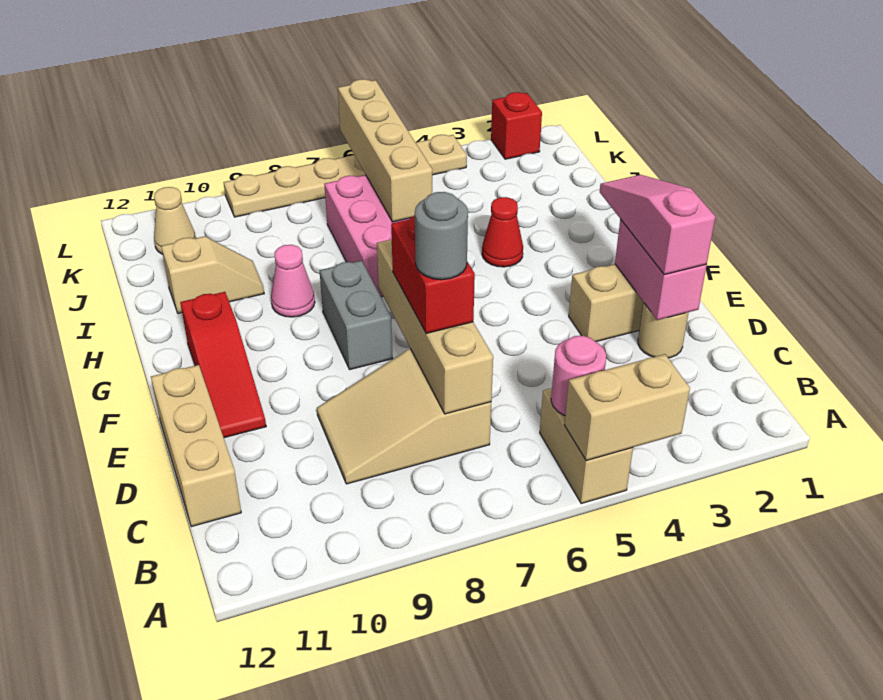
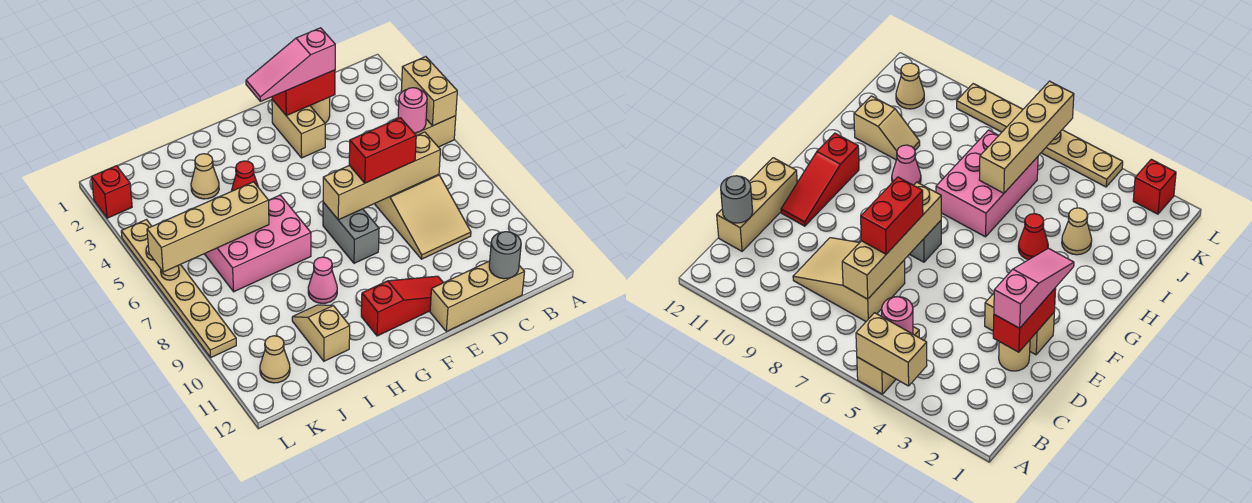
pink 1x2 brick [615,219,707,320] -> red 1x2 brick [272,70,335,116]
grey 1x1 round brick [415,192,468,280] -> grey 1x1 round brick moved to [489,232,521,279]
grey 1x2 brick [319,261,393,370] -> grey 1x2 brick turned to [323,202,379,263]
none -> tan 1x1 cone [191,154,219,199]

